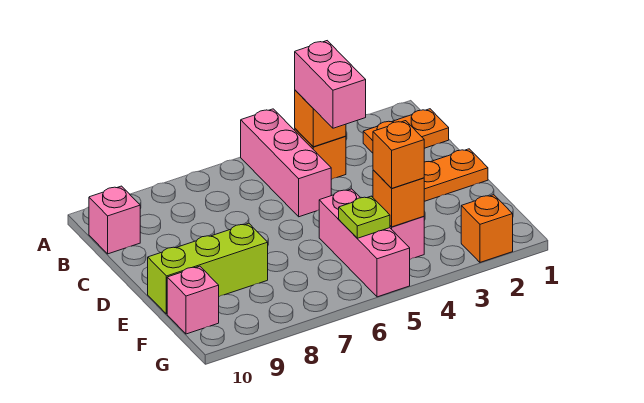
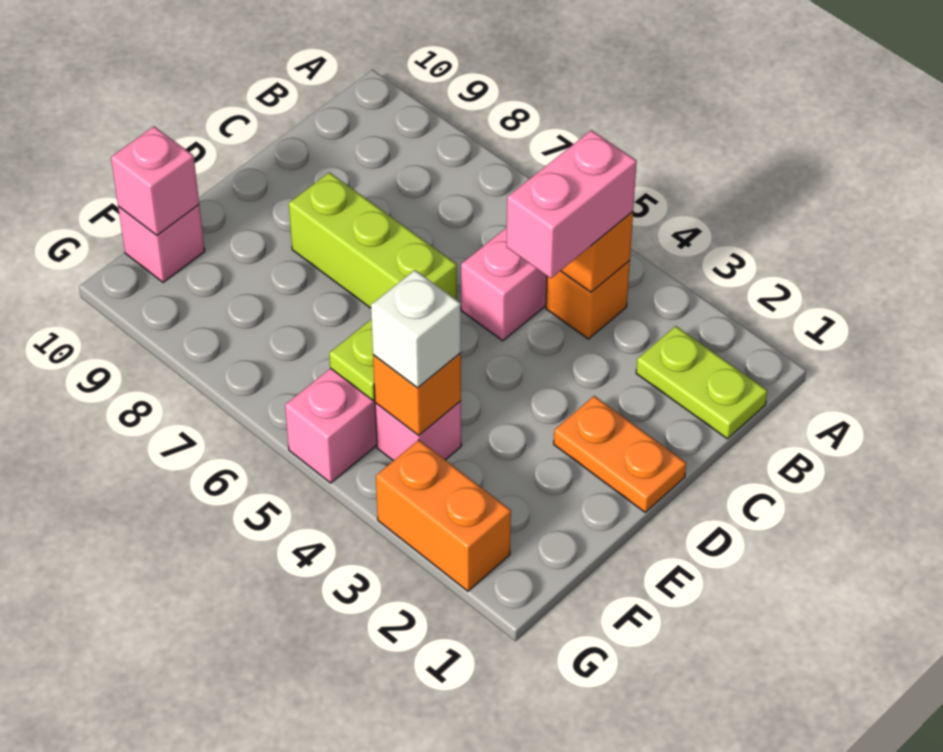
orange 1x2 plate [363,109,449,153] -> lime 1x2 plate [636,326,767,439]
pink 1x1 brick [89,186,140,254] -> pink 1x1 brick moved to [111,126,199,235]
lime 1x3 brick [148,223,268,314] -> lime 1x3 brick moved to [289,172,457,308]
orange 1x1 brick [373,121,424,188] -> white 1x1 brick [371,270,461,388]
orange 1x1 brick [461,195,513,262] -> orange 1x2 brick [376,440,511,591]

